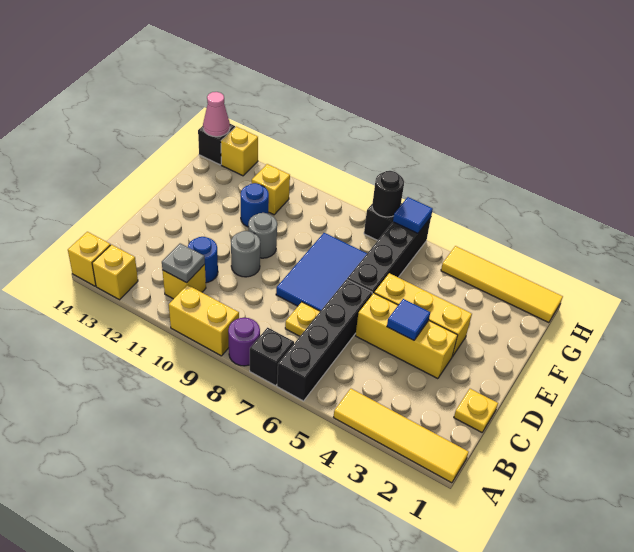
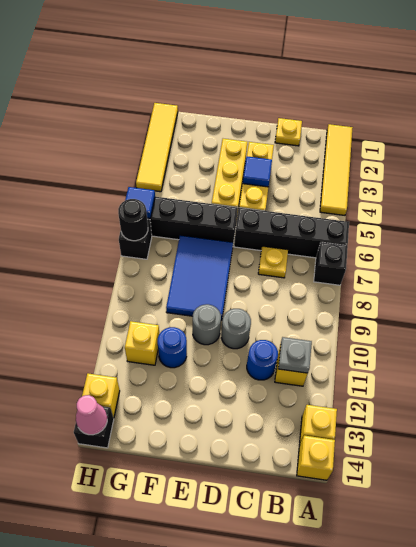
purple 1x1 round brick [228,318,260,366] -> none
yellow 1x2 brick [169,285,239,356] -> none
blue 2x3 tile [276,233,367,311] -> blue 2x3 tile turned to [166,236,233,320]

